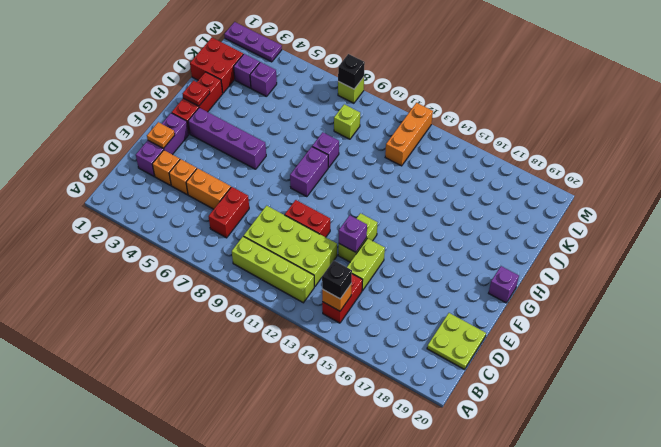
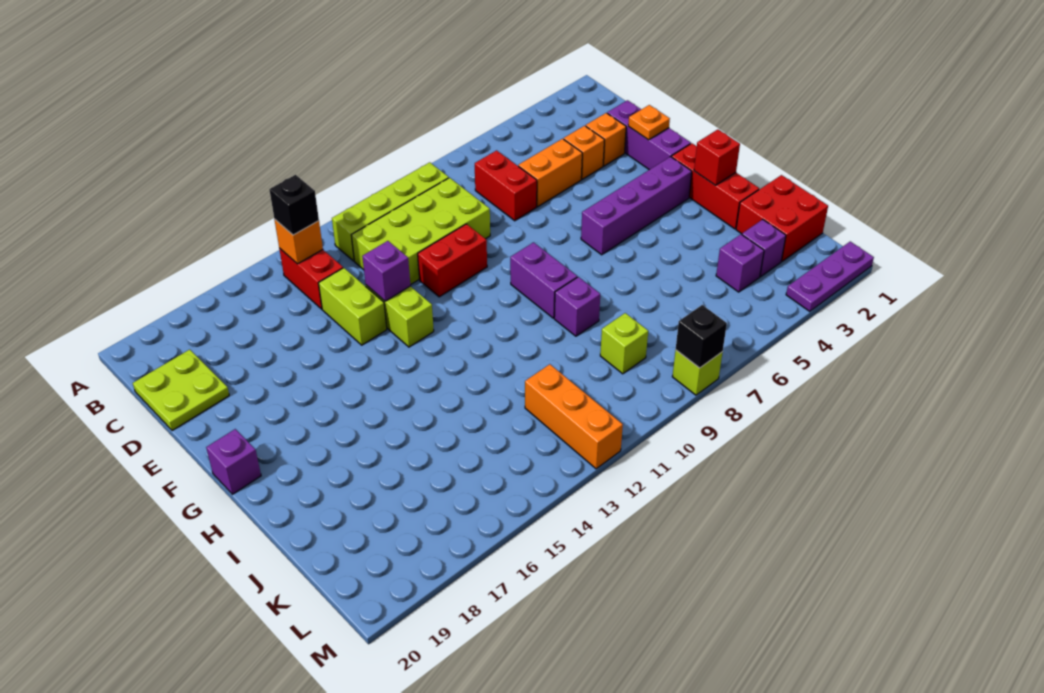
red 1x1 plate [183,81,210,106] -> red 1x1 brick [694,130,740,185]

